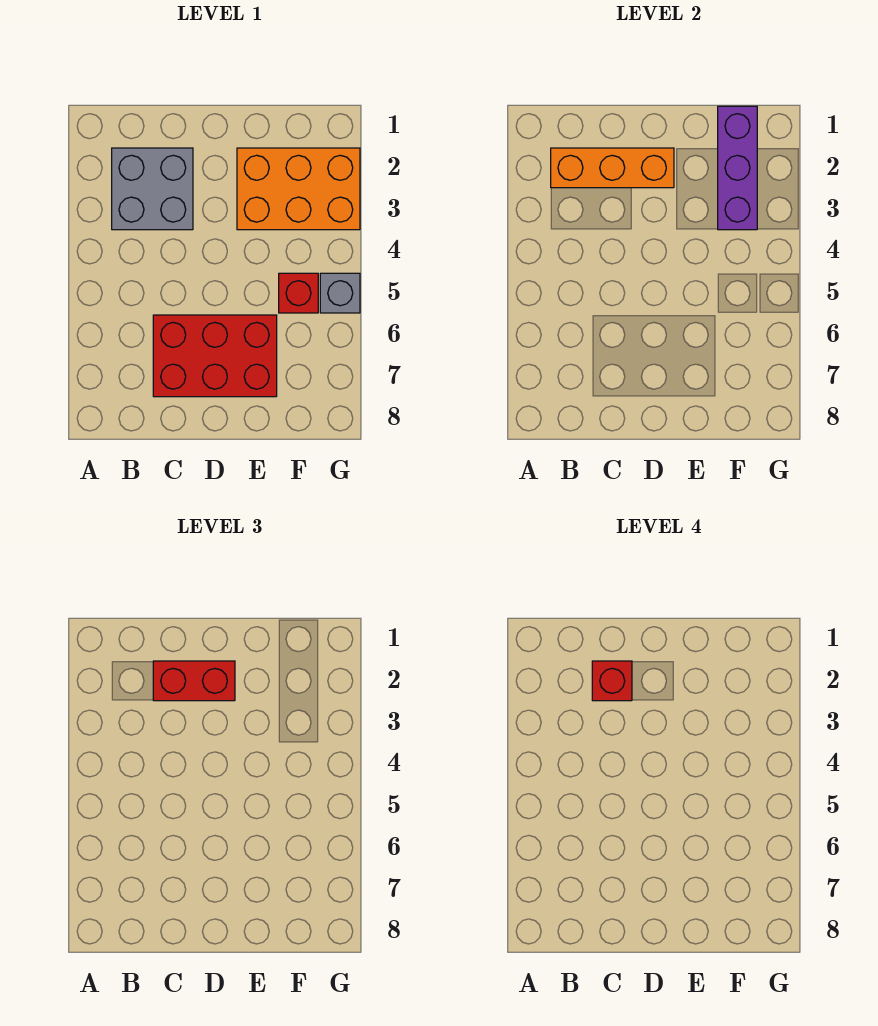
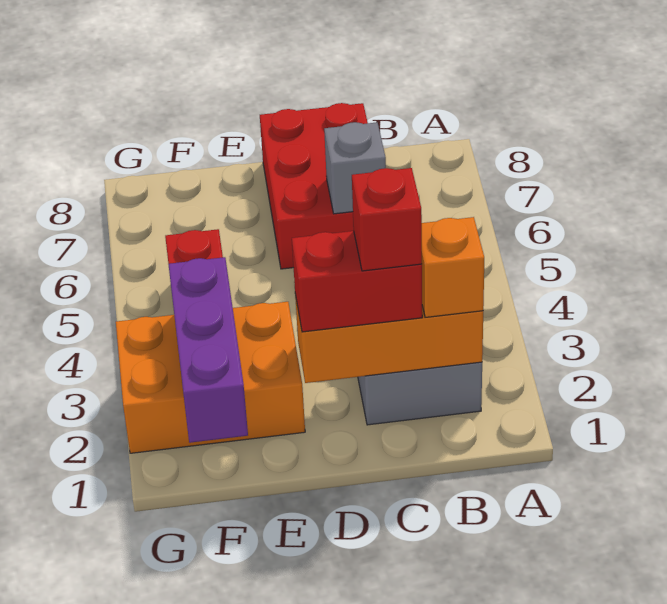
none -> orange 1x1 brick [422,217,484,317]
red 2x3 brick [153,315,277,397] -> red 2x3 brick turned to [260,103,368,269]
grey 1x1 brick [320,273,360,313] -> grey 1x1 brick moved to [324,122,386,214]

